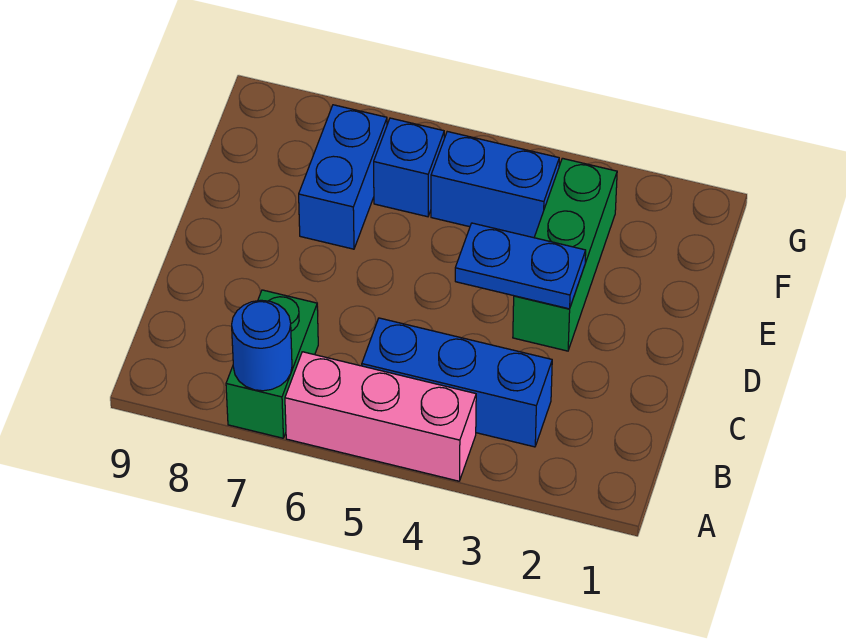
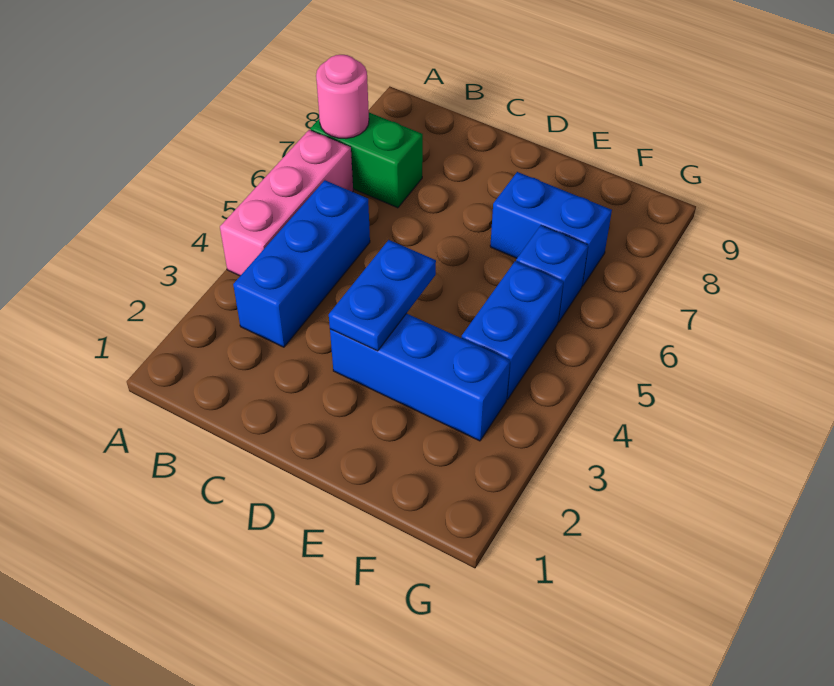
blue 1x1 round brick [232,300,292,391] -> pink 1x1 round brick [316,55,369,139]
green 1x3 brick [513,158,617,351] -> blue 1x3 brick [330,313,510,441]

